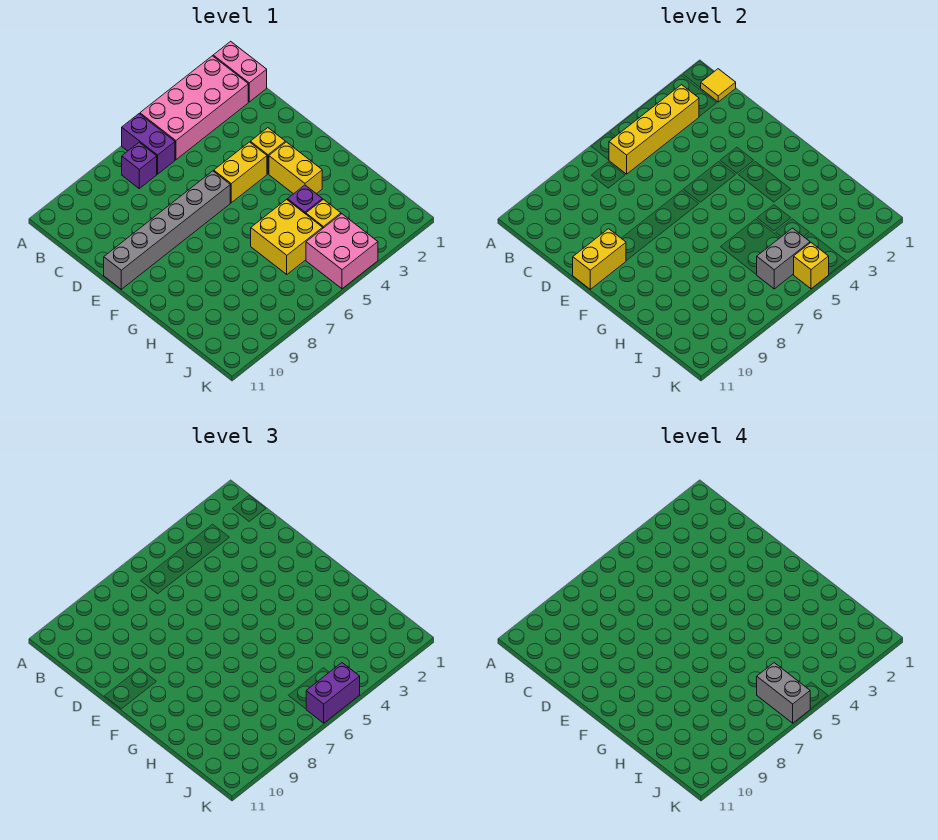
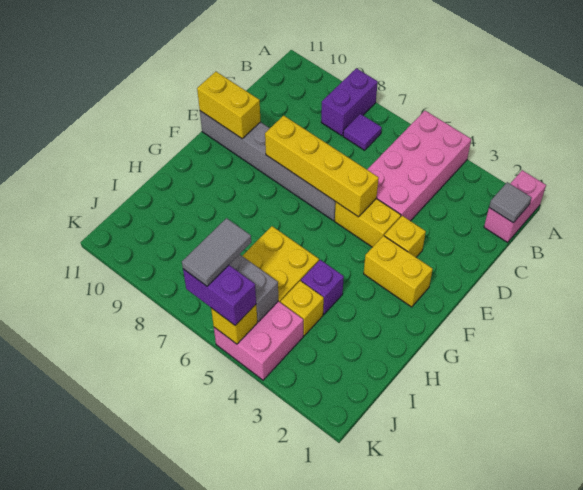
pink 2x4 brick [140,56,248,160] -> pink 2x4 brick turned to [367,111,471,221]
purple 1x2 brick [122,114,175,174] -> purple 1x2 brick moved to [321,68,378,136]
yellow 1x1 tile [701,69,736,102] -> grey 1x1 tile [489,182,532,223]
yellow 1x4 brick [609,85,699,174] -> yellow 1x4 brick moved to [265,115,379,217]
purple 1x1 brick [122,142,157,188] -> purple 1x1 tile [343,114,382,150]
yellow 1x2 brick [269,142,322,194] -> yellow 1x2 brick turned to [364,236,433,307]
grey 1x2 brick [757,663,810,723] -> grey 1x2 tile [182,218,251,286]

